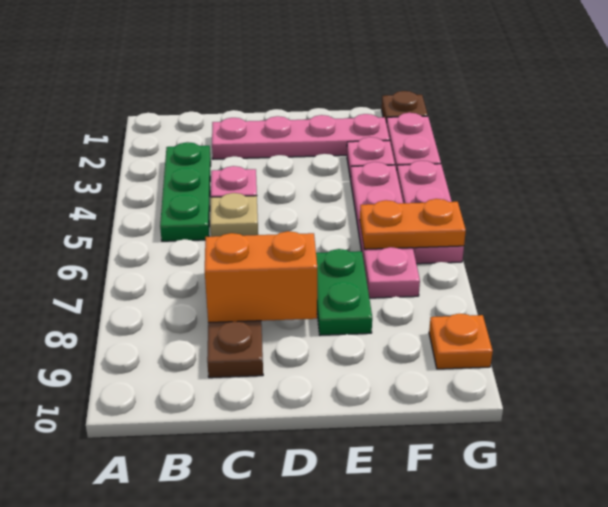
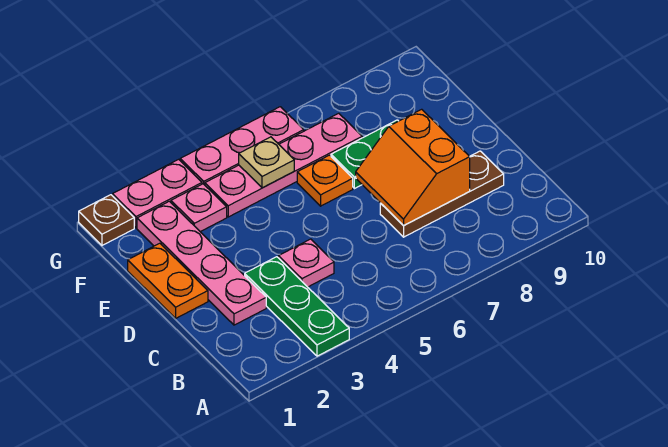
green 1x3 plate [160,142,211,241] -> green 1x3 plate turned to [245,257,349,356]
tan 1x1 plate [210,193,258,237] -> tan 1x1 plate moved to [239,137,294,188]
orange 1x2 plate [360,199,466,249] -> orange 1x2 plate moved to [128,243,208,318]
orange 1x1 plate [429,313,493,369] -> orange 1x1 plate moved to [297,155,353,206]

